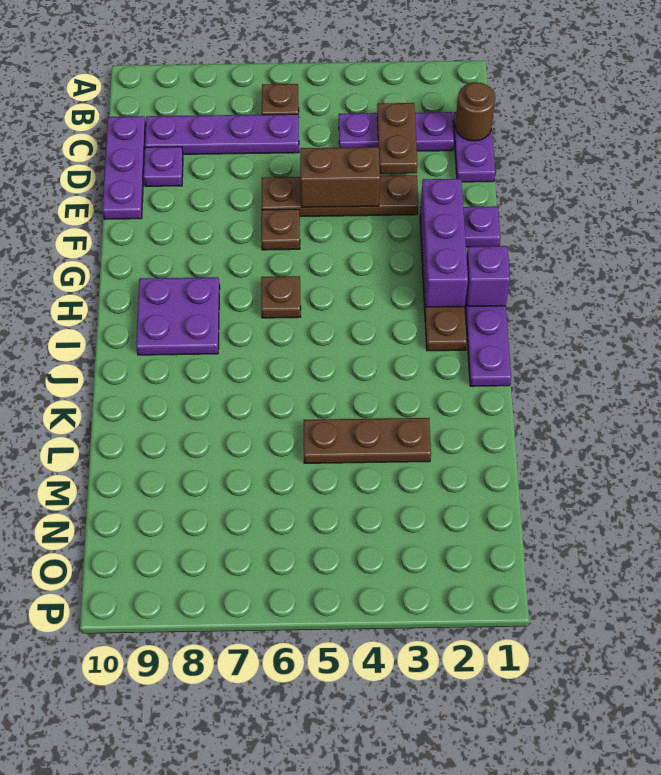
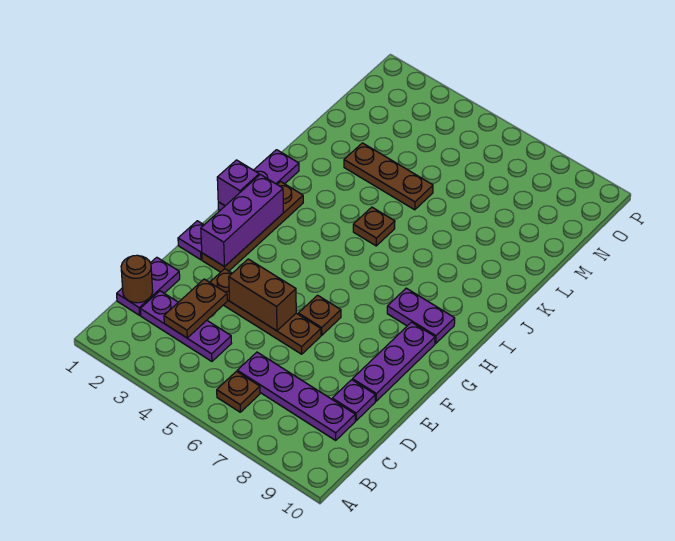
purple 1x3 plate [102,116,146,219] -> purple 1x3 plate moved to [353,322,435,401]
brown 1x1 plate [261,276,301,318] -> brown 1x1 plate moved to [353,207,395,246]
purple 2x2 plate [136,277,220,355] -> purple 1x2 plate [387,288,455,343]

